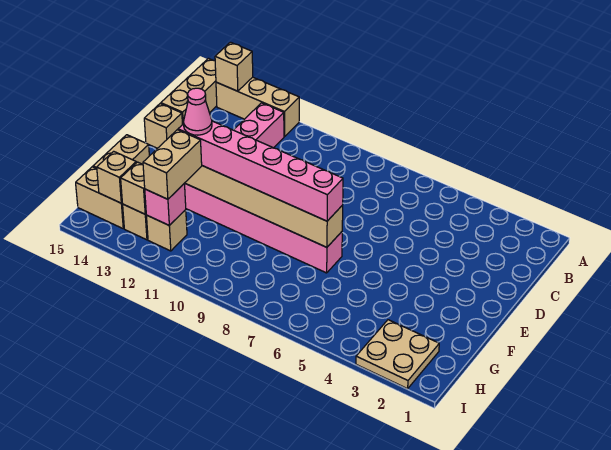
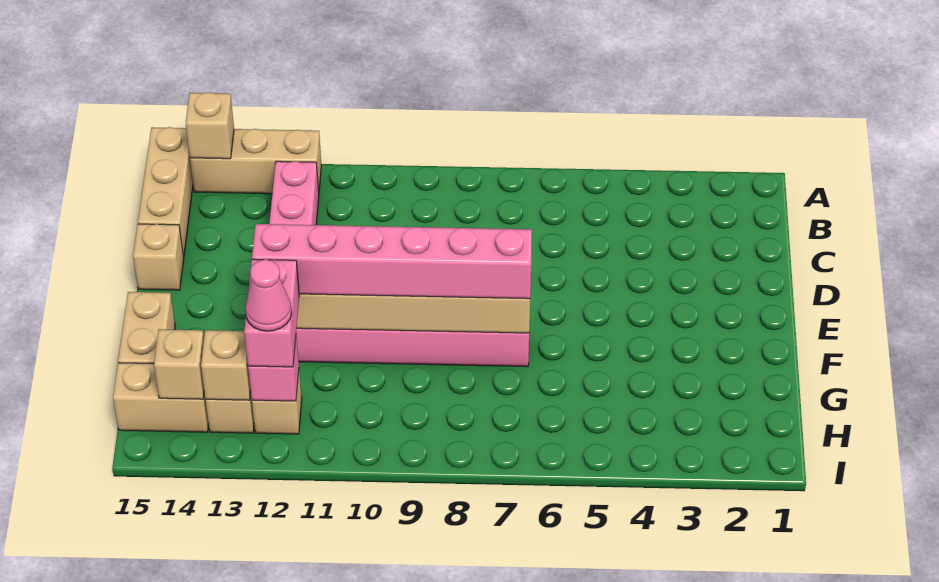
pink 1x1 cone [184,88,212,135] -> pink 1x1 cone moved to [246,259,292,331]
tan 1x2 brick [143,130,202,199] -> pink 1x2 brick [244,259,299,367]
tan 2x2 plate [356,320,439,389] -> none

